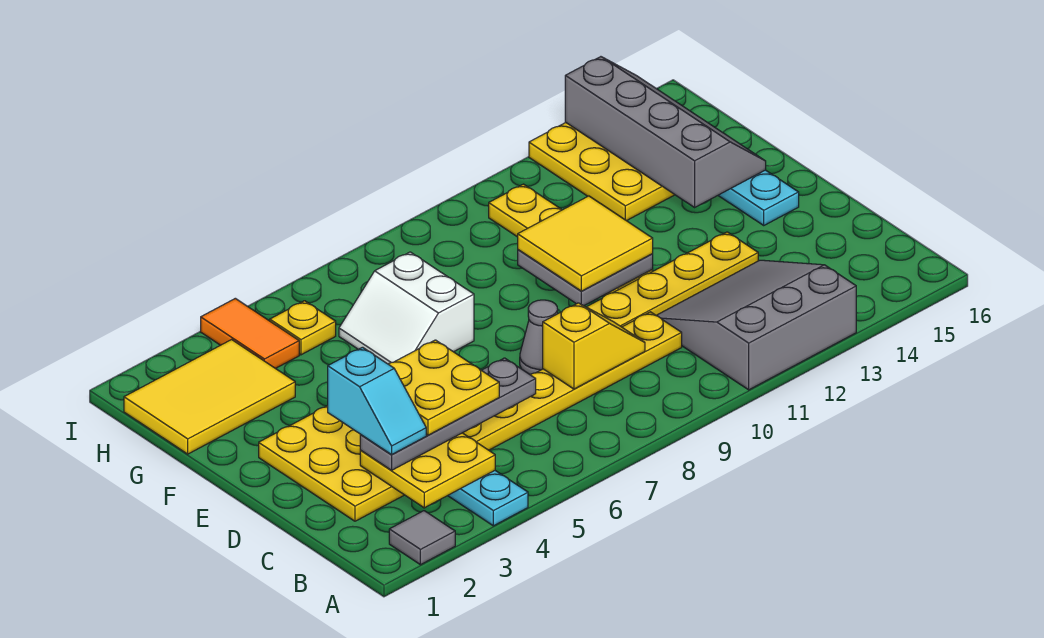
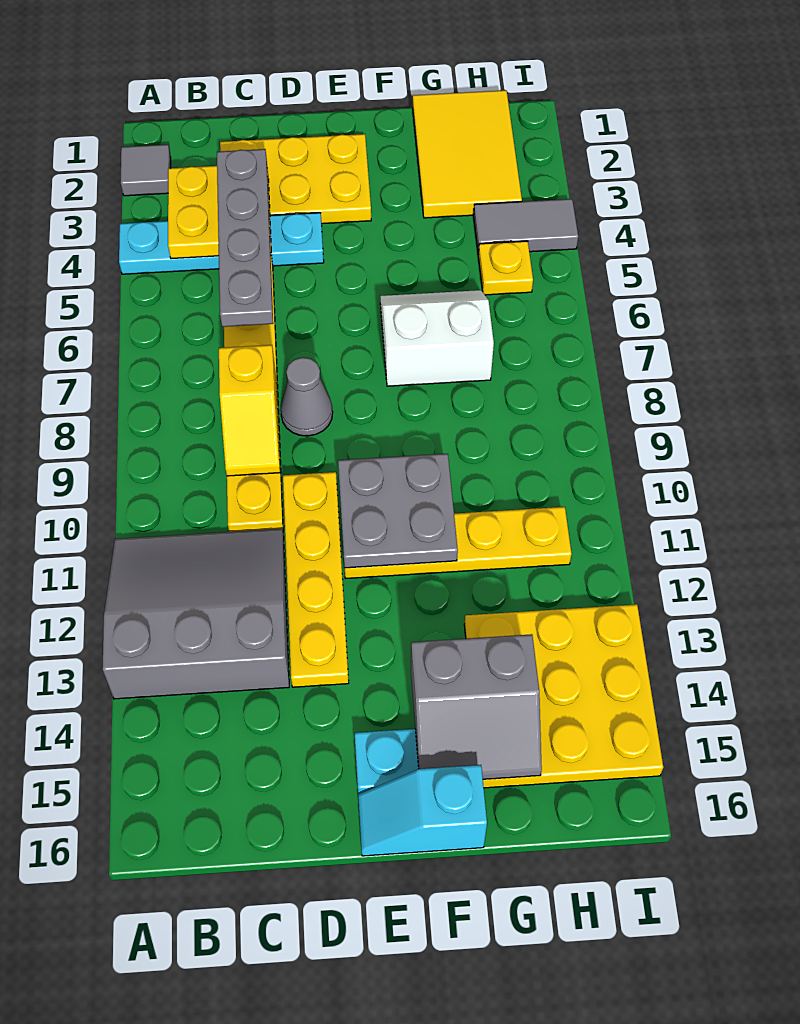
grey 3x3 slope [656,260,856,390] -> grey 3x3 slope turned to [103,529,289,699]
cyan 1x2 slope [328,347,426,455] -> cyan 1x2 slope moved to [358,765,487,856]
yellow 2x2 plate [389,340,499,435] -> none
yellow 2x2 tile [518,196,653,291] -> none
grey 2x4 slope [565,57,766,207] -> grey 2x2 slope [411,634,542,779]
orange 1x2 tile [201,298,299,369] -> grey 1x2 tile [474,199,578,255]

